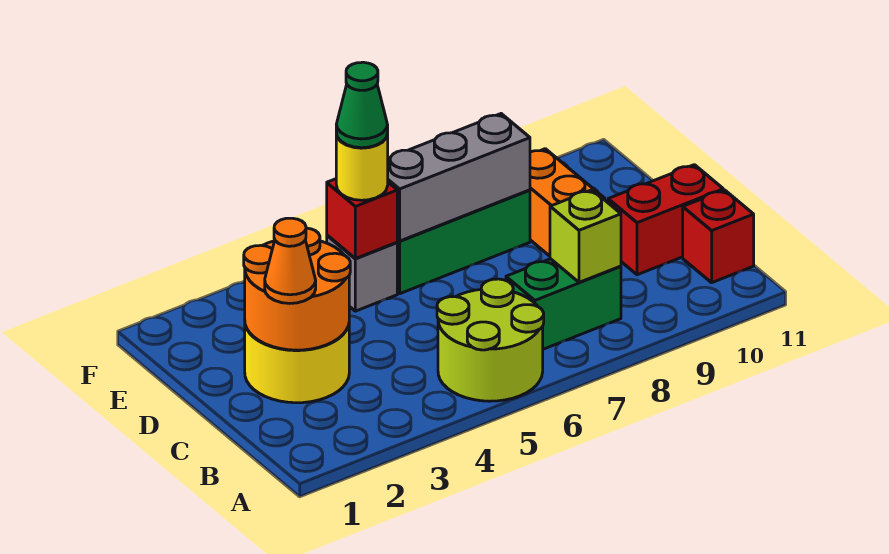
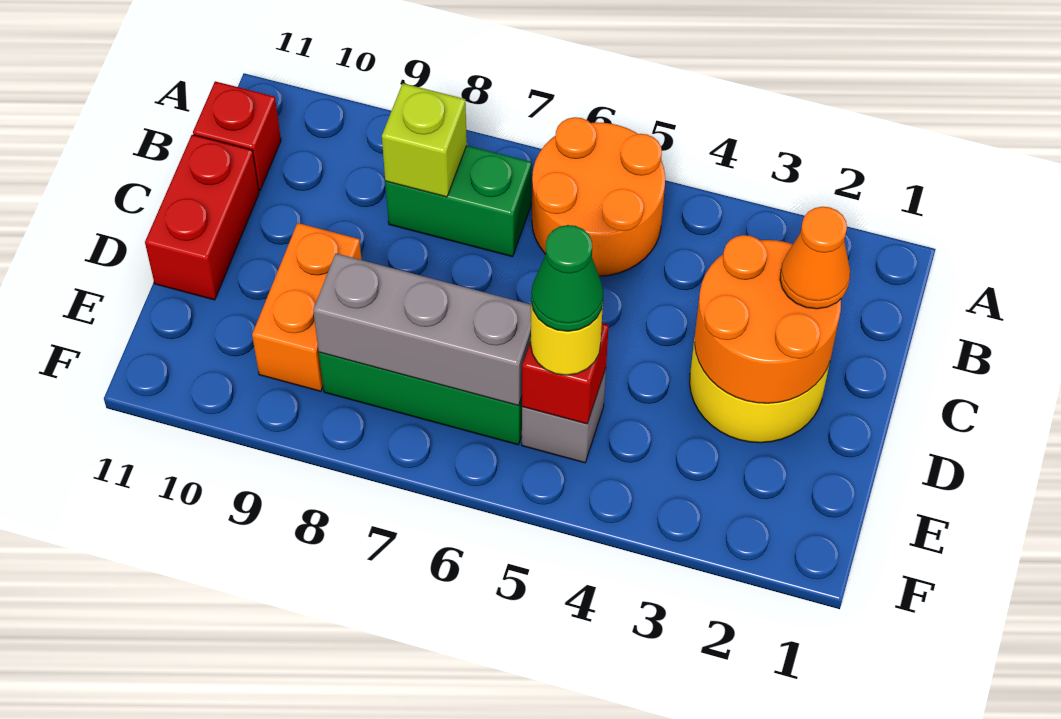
lime 2x2 round brick [437,279,544,401] -> orange 2x2 round brick [532,117,665,276]
red 1x2 brick [608,165,723,275] -> red 1x2 brick turned to [145,135,259,300]

